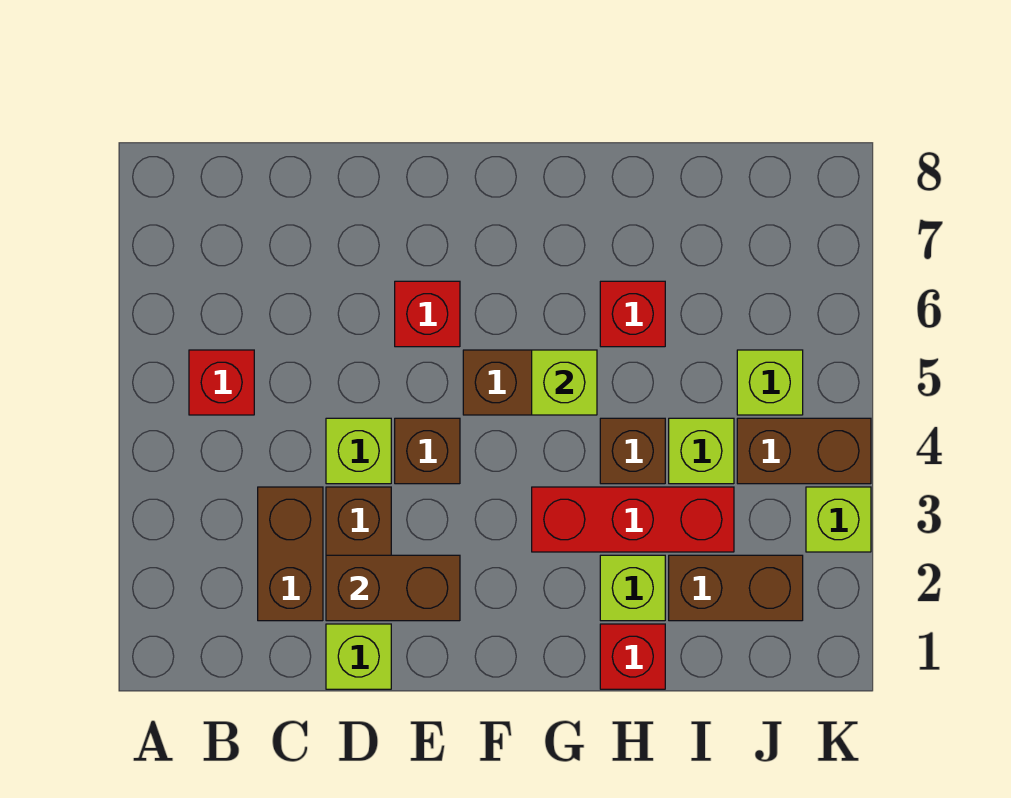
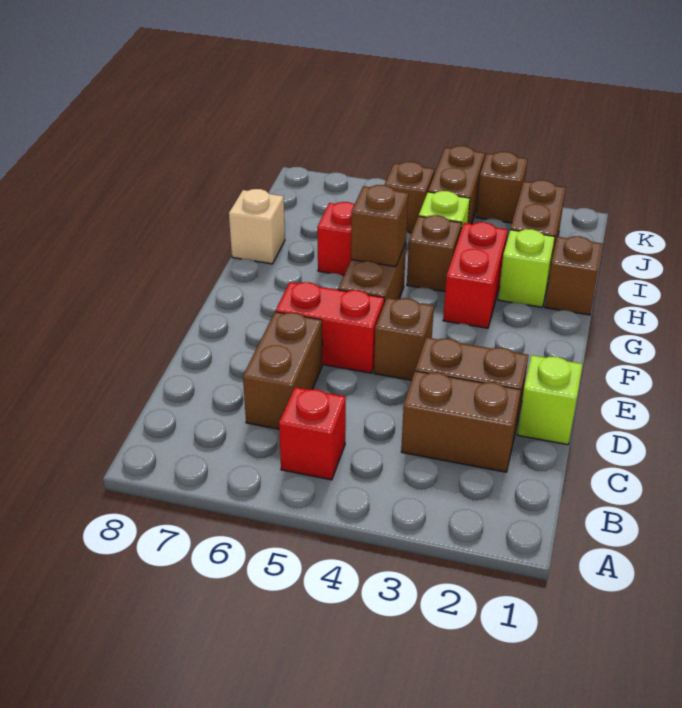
brown 1x2 brick [326,555,460,621] -> brown 1x2 brick moved to [243,312,322,429]
lime 1x1 brick [326,418,391,484] -> none
red 1x1 brick [395,281,460,347] -> red 1x2 brick [276,282,384,373]
red 1x3 brick [532,487,734,552] -> red 1x2 brick [443,222,508,328]
lime 1x1 brick [532,350,597,415] -> brown 1x1 brick [351,185,408,267]
red 1x1 brick [600,624,665,689] -> brown 1x1 brick [545,236,602,315]
none -> tan 1x1 brick [229,189,285,264]
lime 1x1 brick [737,350,803,415] -> brown 1x1 brick [385,162,434,233]
lime 1x1 brick [806,487,871,552] -> brown 1x1 brick [476,152,527,223]

